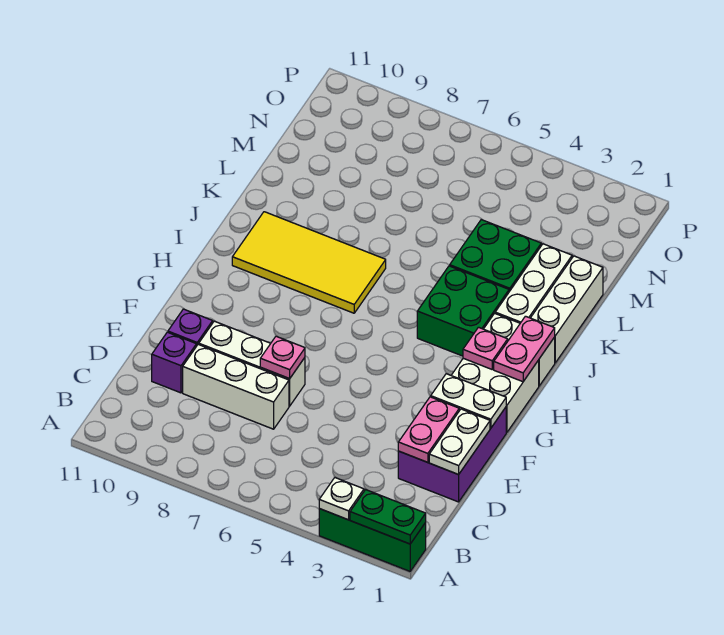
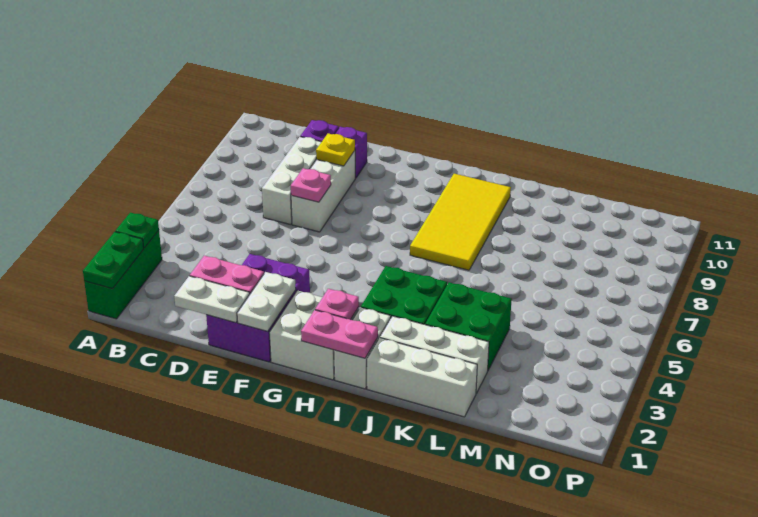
white 1x1 plate [319,478,364,520] -> green 1x1 plate [115,212,159,248]
purple 2x3 brick [398,407,506,502] -> purple 2x3 brick turned to [206,254,310,362]
none -> yellow 1x1 plate [316,134,355,166]

